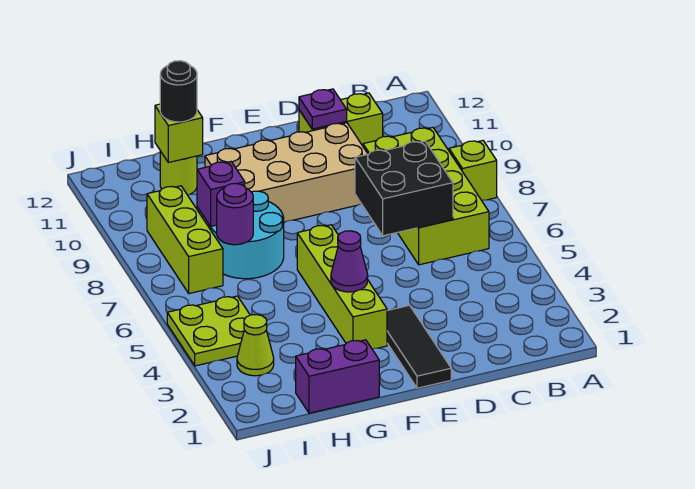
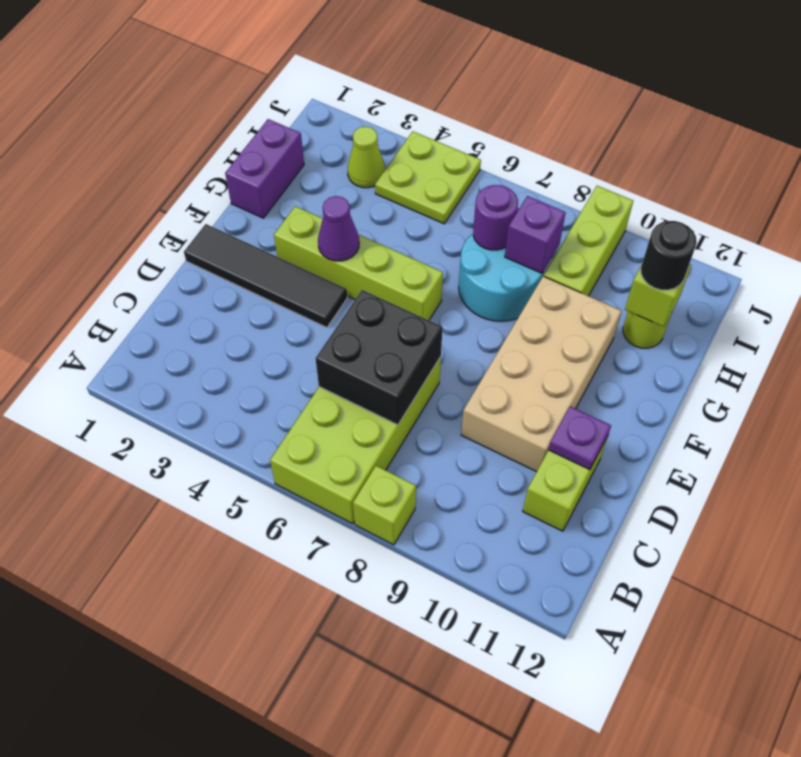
lime 2x4 brick [363,128,489,265] -> lime 2x4 brick turned to [270,357,441,524]
black 1x3 tile [387,305,451,388] -> black 1x4 tile [184,224,347,328]
lime 1x3 brick [147,186,223,293] -> lime 1x3 brick turned to [544,186,633,296]

